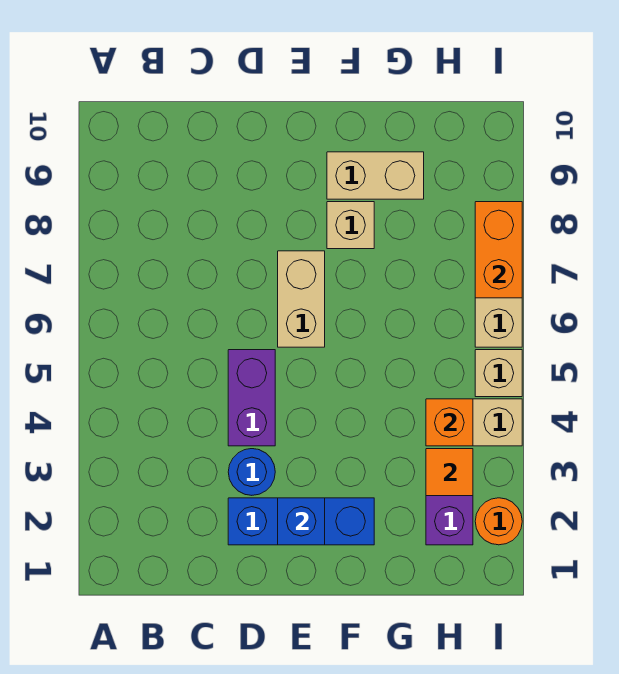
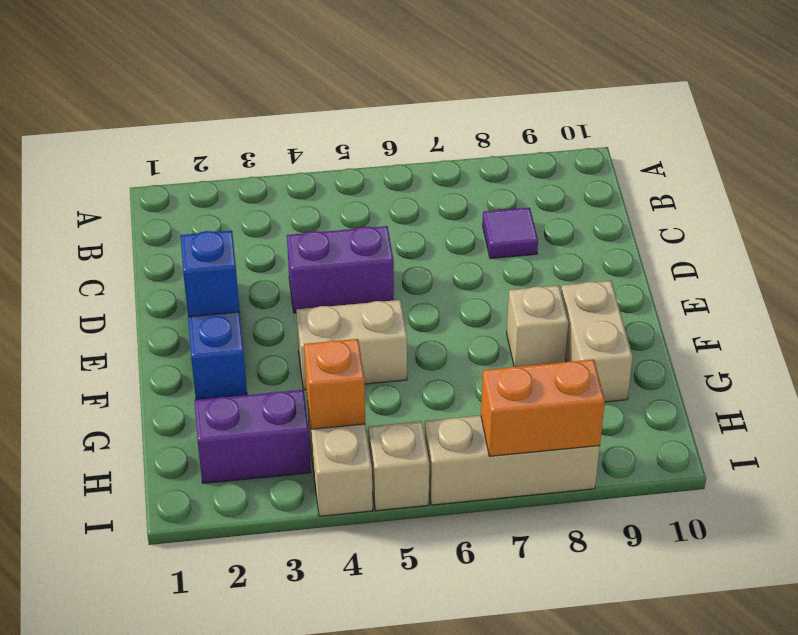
none -> purple 1x1 tile [483,208,538,259]
blue 1x1 round brick [228,449,275,495] -> none
tan 1x2 brick [278,251,325,347] -> tan 1x2 brick moved to [296,300,407,390]
orange 1x1 tile [426,449,473,496] -> none
orange 1x1 round brick [475,498,522,545] -> none

